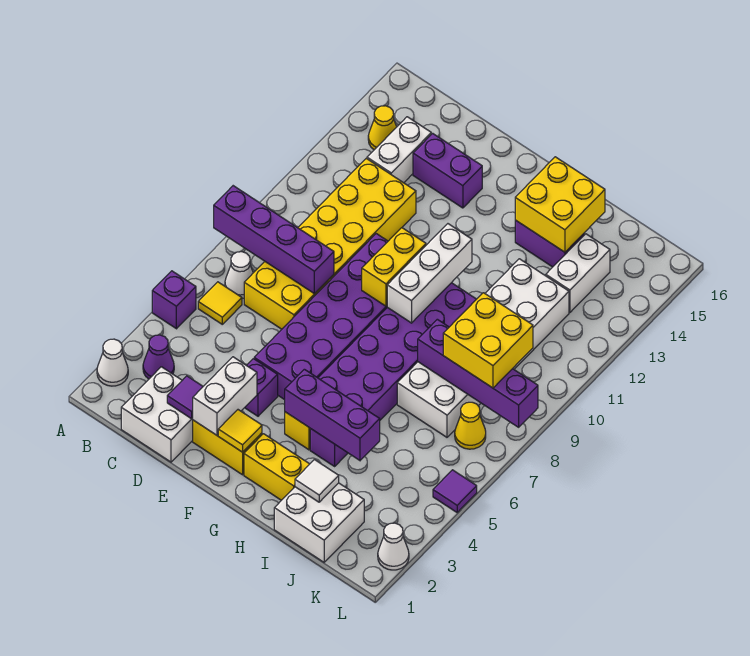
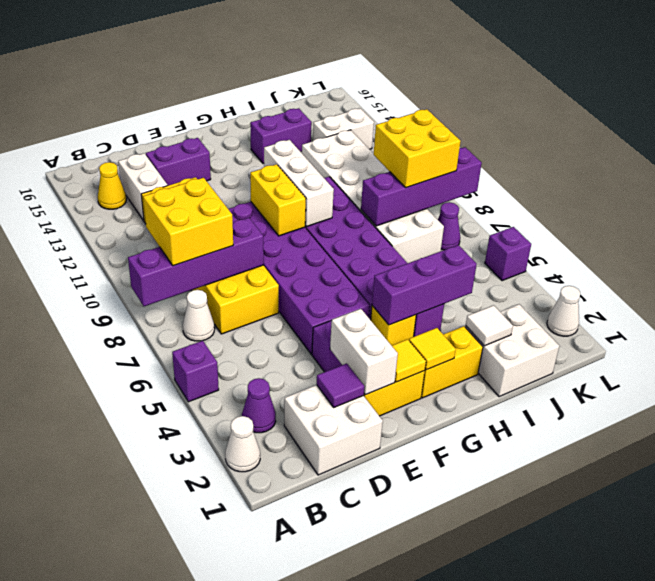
yellow 1x1 tile [198,282,242,324] -> yellow 1x1 tile moved to [409,328,456,370]
yellow 2x2 brick [515,157,605,252] -> yellow 2x2 brick moved to [143,178,233,266]
white 1x2 brick [546,234,610,312] -> white 1x2 brick turned to [313,108,374,149]
yellow 1x1 cone [455,402,486,449] -> purple 1x1 cone [438,202,460,250]
purple 1x1 tile [433,470,477,512] -> purple 1x1 brick [485,227,531,281]

